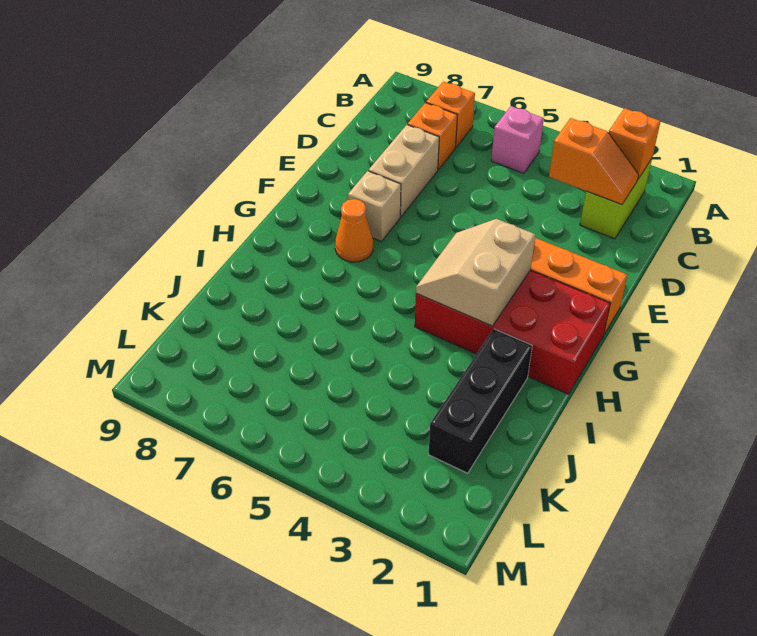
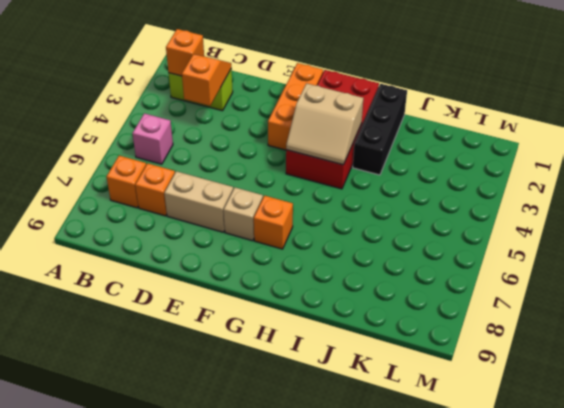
orange 1x1 cone [335,199,373,262] -> orange 1x1 brick [254,196,293,249]
black 1x3 brick [429,329,532,473] -> black 1x3 brick turned to [353,84,407,175]

